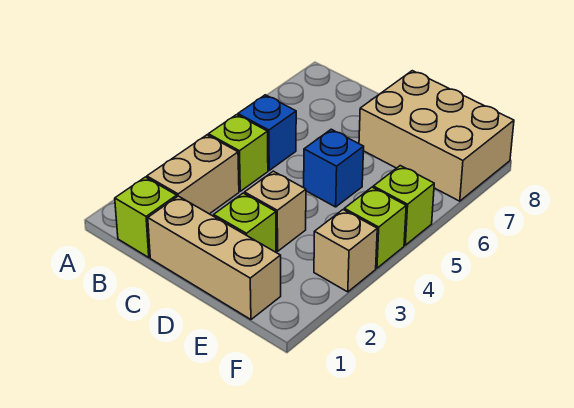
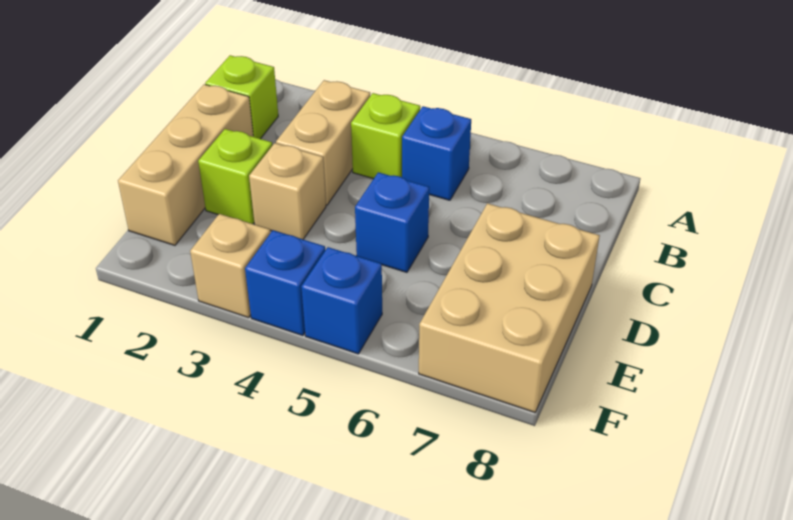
tan 1x2 brick [147,135,239,214] -> tan 1x2 brick turned to [276,80,370,205]
lime 1x1 brick [344,187,406,268] -> blue 1x1 brick [245,230,325,336]
lime 1x1 brick [373,166,434,245] -> blue 1x1 brick [301,247,382,354]

